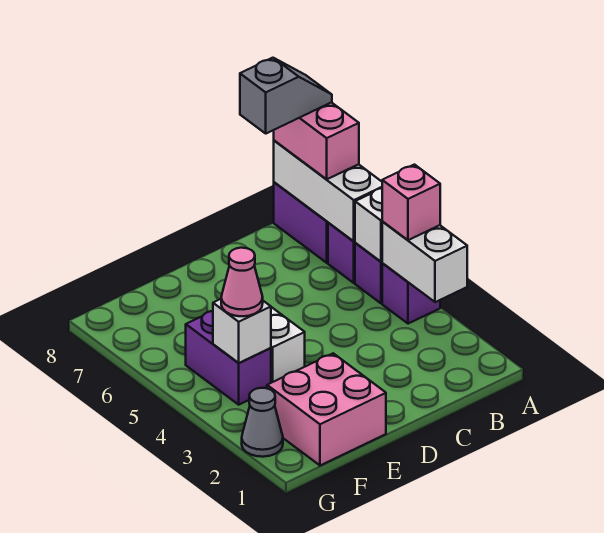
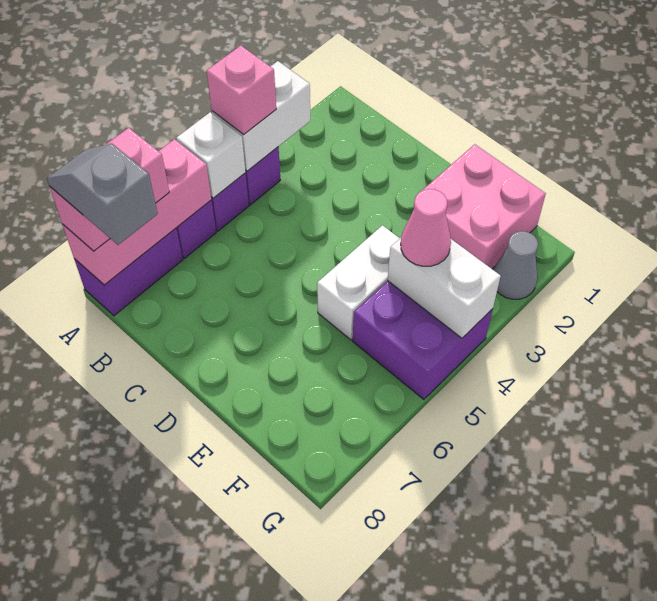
white 1x3 brick [274,141,382,241] -> pink 1x3 brick [62,139,211,285]
purple 1x2 brick [186,311,271,405] -> purple 2x2 brick [353,281,493,399]
white 1x1 brick [213,299,271,363] -> white 1x2 brick [388,238,501,338]

